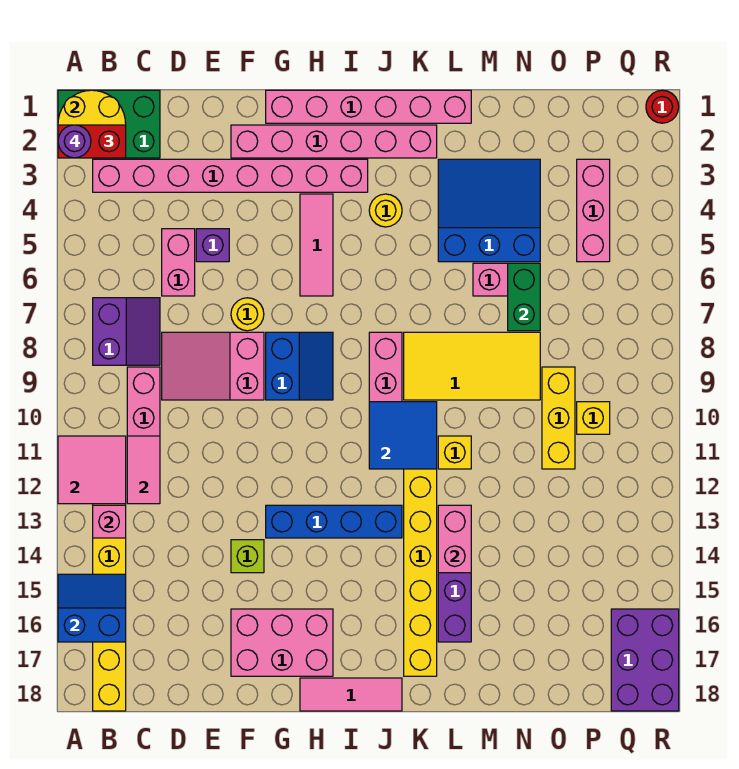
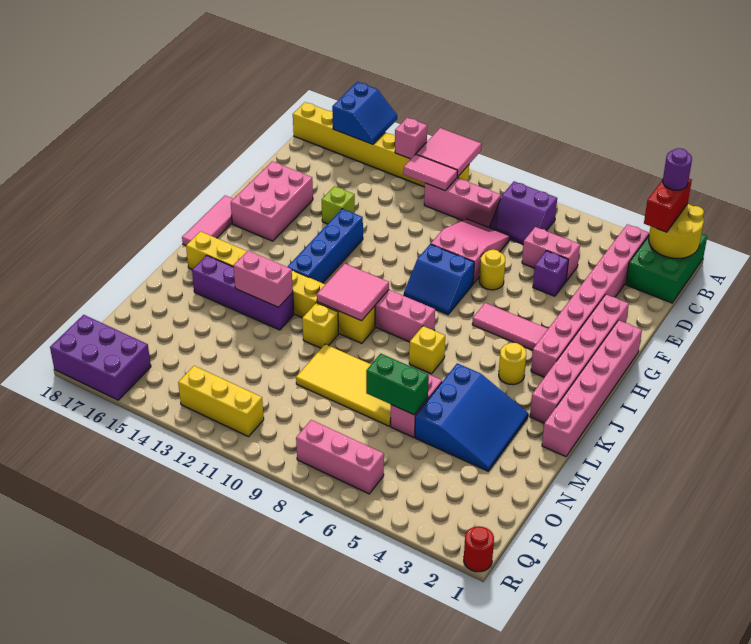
blue 2x2 tile [369,402,437,469] -> pink 2x2 tile [317,264,389,321]
yellow 2x4 tile [404,332,540,400] -> yellow 2x4 tile turned to [296,344,391,426]
yellow 1x3 brick [542,367,575,469] -> yellow 1x3 brick moved to [178,366,264,437]
pink 1x3 brick [577,159,610,262] -> pink 1x3 brick moved to [296,420,384,494]
yellow 1x1 brick [577,402,610,434] -> yellow 1x1 brick moved to [409,326,445,374]

